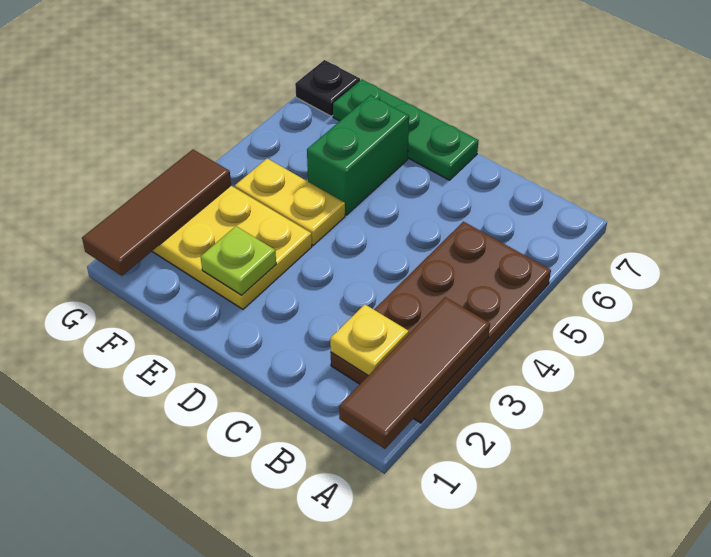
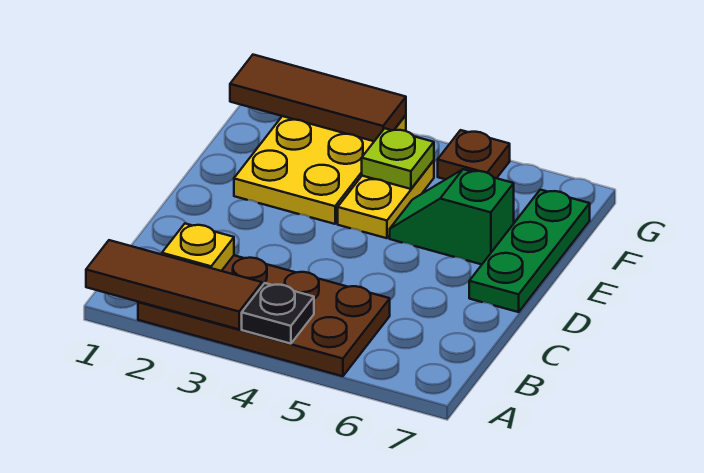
lime 1x1 plate [201,226,276,295] -> lime 1x1 plate moved to [362,128,434,189]
green 1x2 brick [307,95,409,215] -> green 1x2 slope [390,169,514,264]
none -> brown 1x1 plate [438,130,510,179]
black 1x1 plate [295,60,360,116] -> black 1x1 plate moved to [242,283,314,344]

